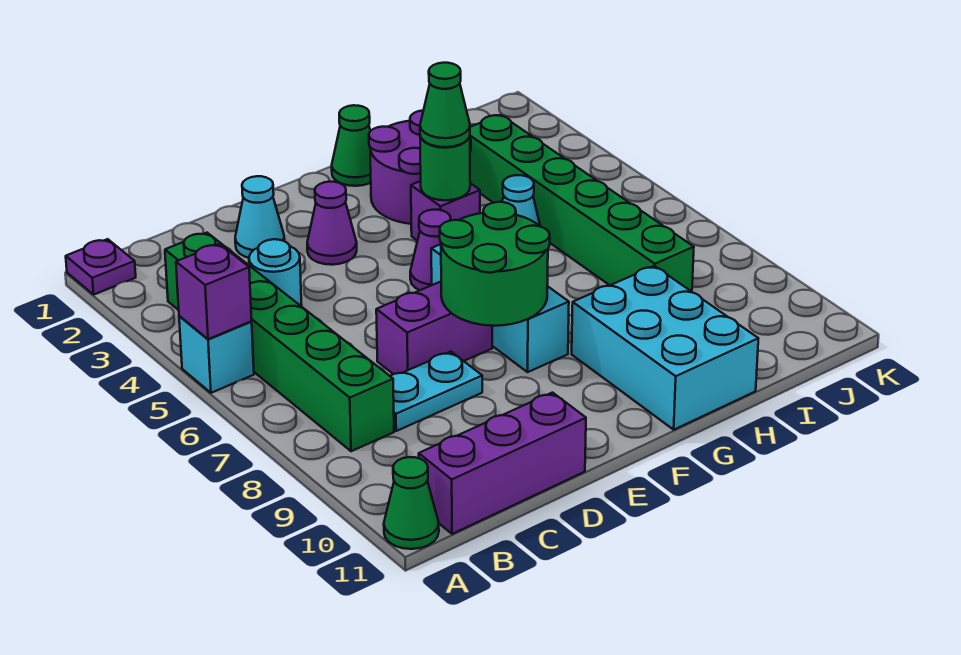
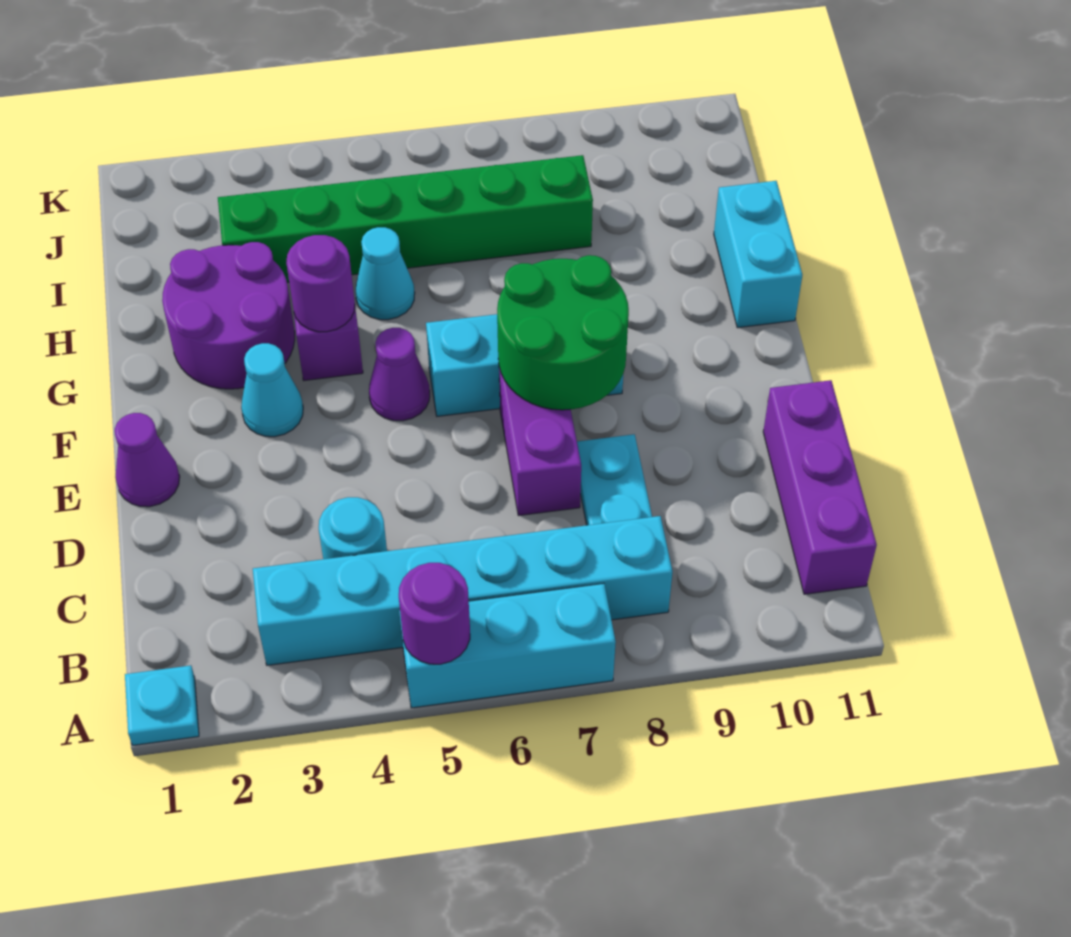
purple 1x1 plate [66,239,136,294] -> cyan 1x1 plate [125,665,199,745]
cyan 1x1 brick [179,316,254,393] -> cyan 1x3 brick [399,584,616,708]
purple 1x1 brick [176,244,252,339] -> purple 1x1 round brick [399,563,470,664]
green 1x1 cone [384,457,439,549] -> none
green 1x6 brick [165,233,394,451] -> cyan 1x6 brick [253,516,672,665]
cyan 1x1 cone [235,176,285,258] -> cyan 1x1 cone moved to [241,343,303,437]
purple 1x1 cone [307,182,357,265] -> purple 1x1 cone moved to [115,413,180,507]
green 1x1 cone [332,105,371,186] -> none
green 1x1 round brick [420,136,470,200] -> purple 1x1 round brick [286,235,355,332]
green 1x1 cone [420,63,470,147] -> none
cyan 2x3 brick [572,266,758,430] -> cyan 1x2 brick [714,181,802,328]

